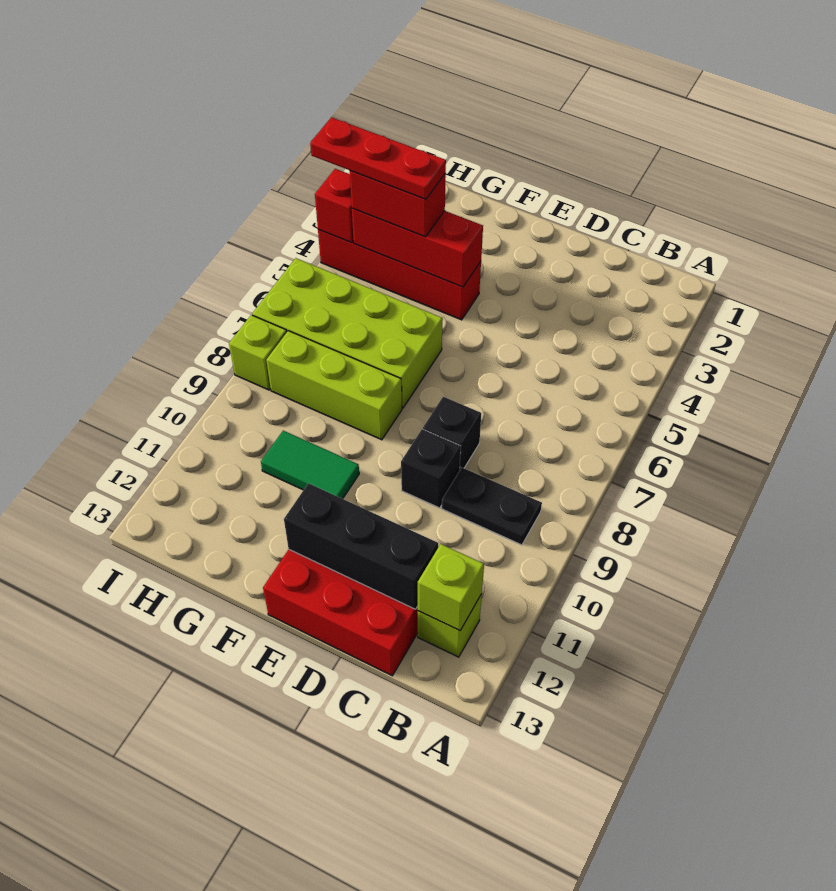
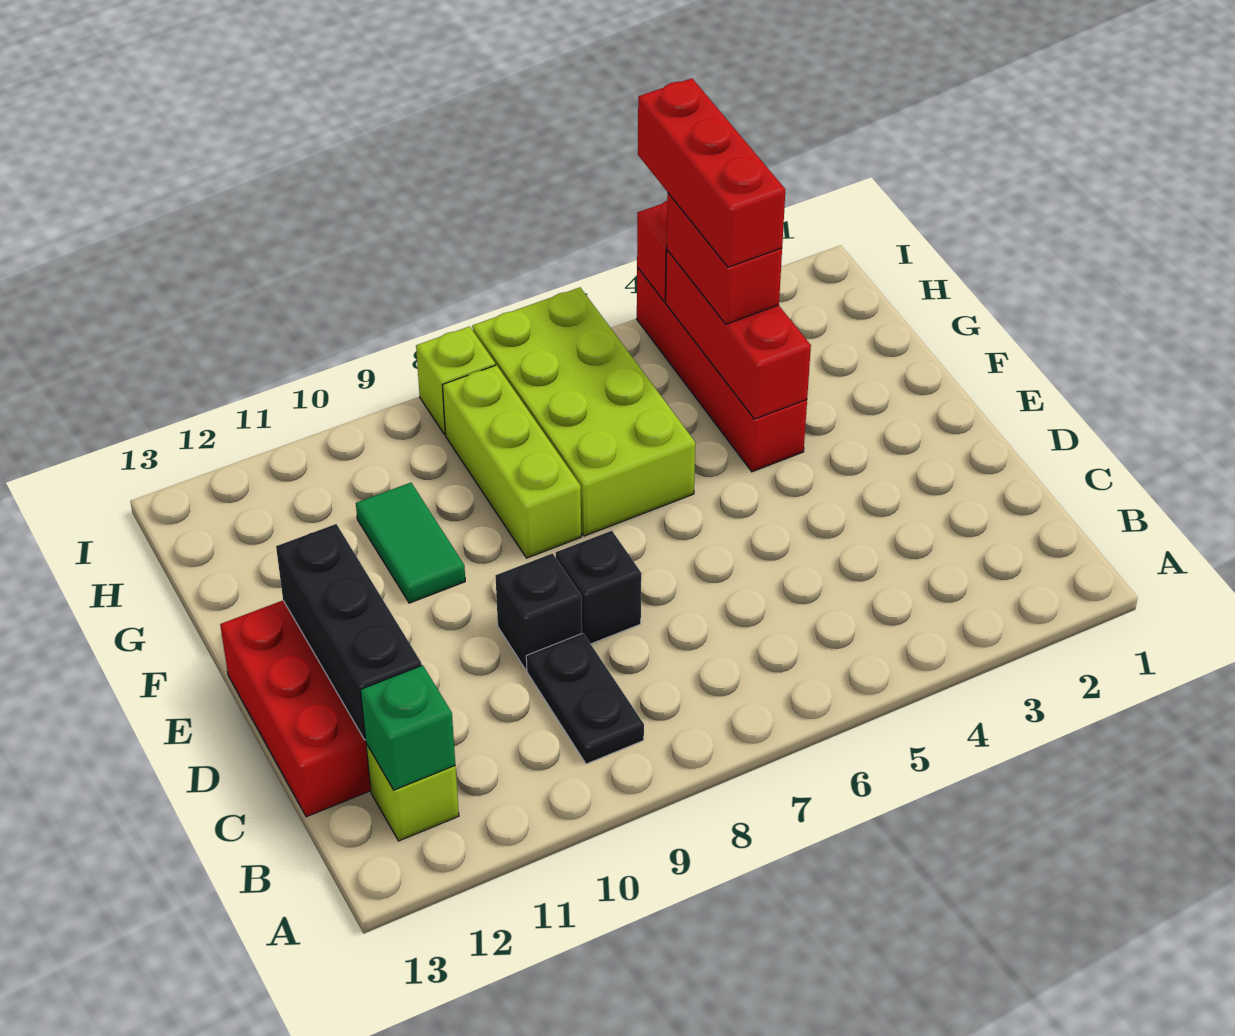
lime 1x1 brick [418,544,484,631] -> green 1x1 brick [361,665,455,790]
red 1x3 plate [310,117,446,199] -> red 1x3 brick [638,78,786,267]

